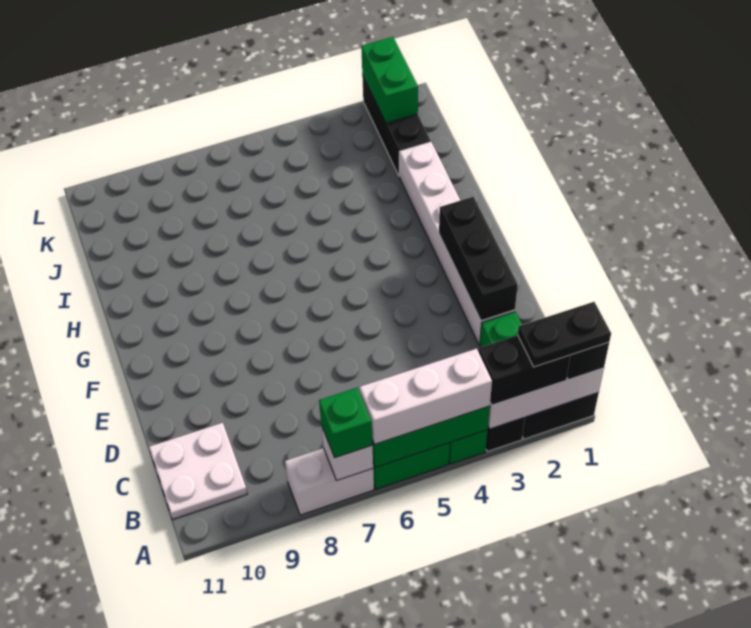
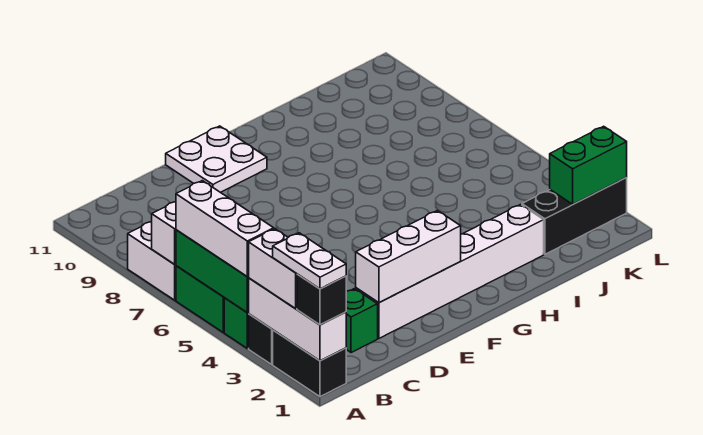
black 1x2 plate [518,302,611,367] -> white 1x2 plate [273,233,346,289]
black 1x2 brick [478,335,571,405] -> white 1x2 brick [248,229,297,309]
green 1x1 brick [319,388,372,458] -> none
white 2x2 plate [149,423,247,519] -> white 2x2 plate moved to [166,126,267,192]
black 1x3 brick [439,197,518,321] -> white 1x3 brick [356,211,461,303]

